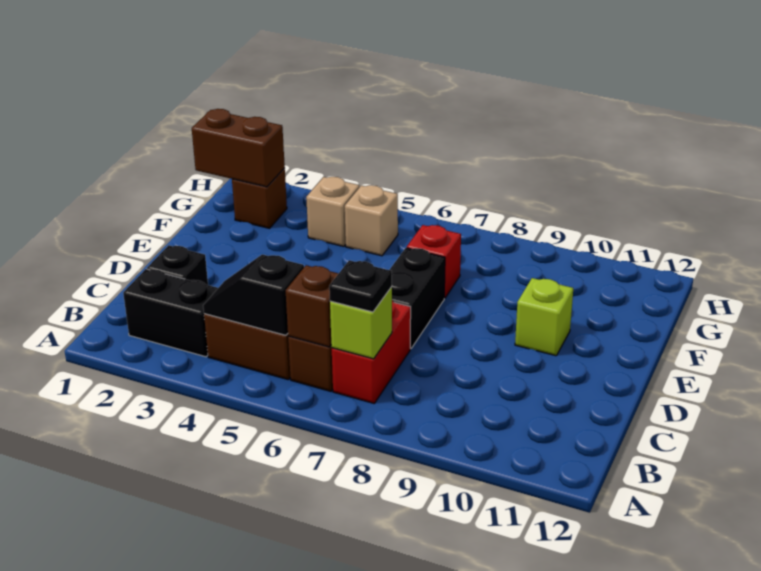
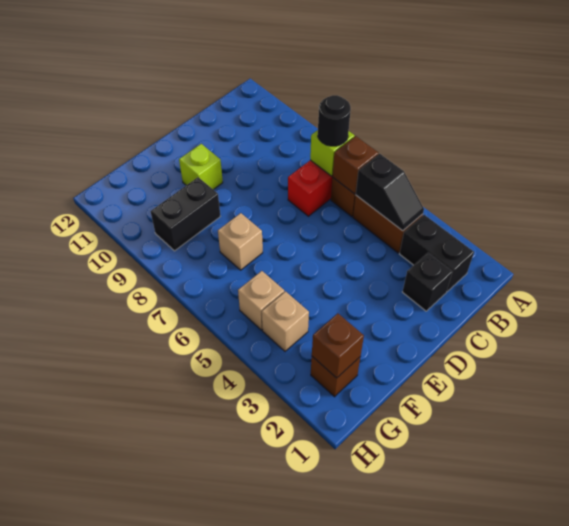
black 1x1 plate [329,260,392,312] -> black 1x1 round brick [318,95,351,146]
black 1x2 brick [390,248,445,349] -> black 1x2 brick moved to [151,177,220,251]
red 1x1 brick [407,225,461,298] -> tan 1x1 brick [218,213,263,270]
brown 1x2 brick [192,109,285,187] -> brown 1x1 brick [312,313,364,378]

